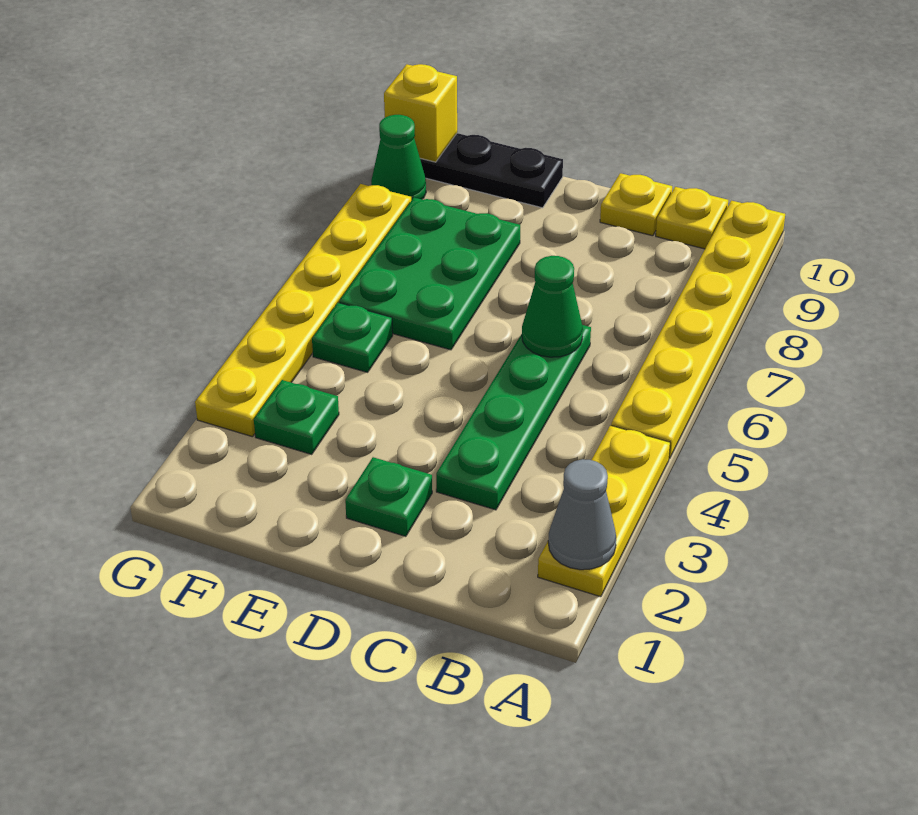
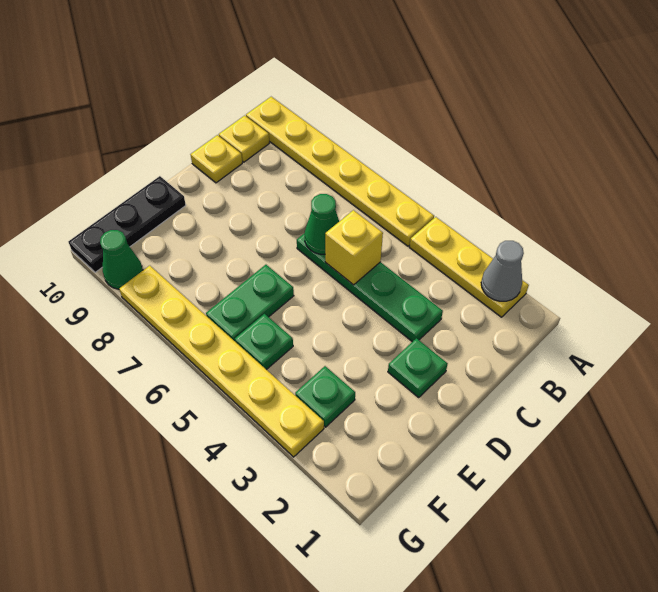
green 2x3 plate [339,198,520,350] -> green 1x2 plate [206,265,294,341]
yellow 1x1 brick [384,64,457,162] -> yellow 1x1 brick moved to [325,210,383,285]

